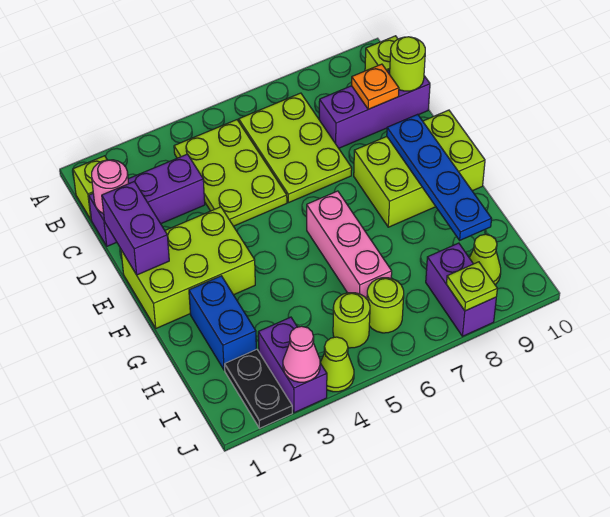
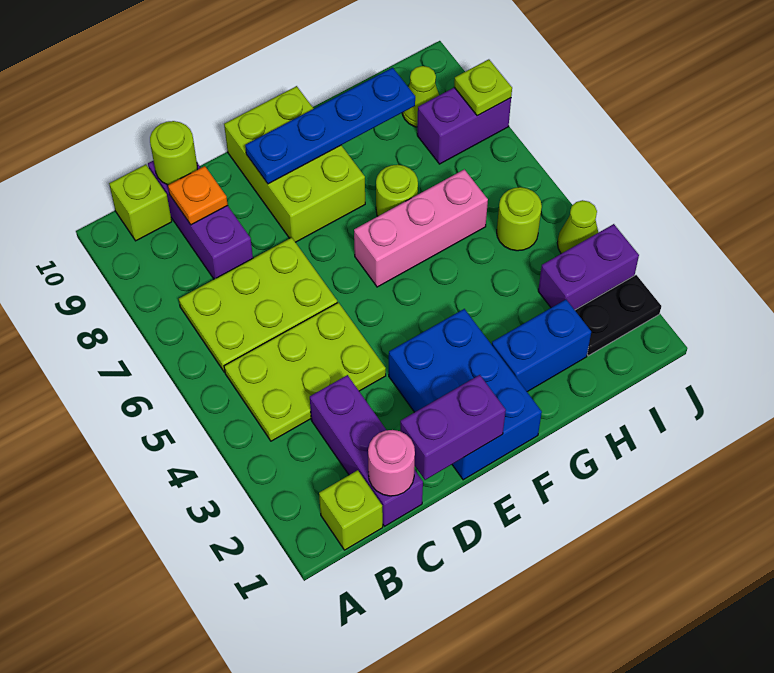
lime 2x3 brick [121,207,255,328] -> blue 2x3 brick [389,309,542,480]
lime 1x1 round brick [367,278,404,333] -> lime 1x1 round brick moved to [376,165,418,216]
pink 1x1 cone [283,326,320,382] -> none

